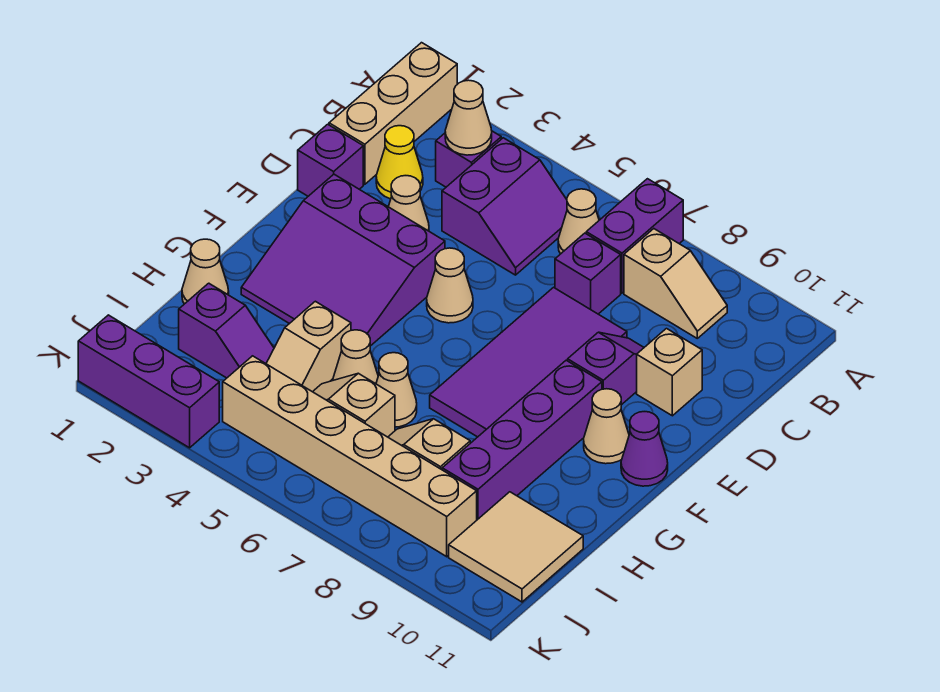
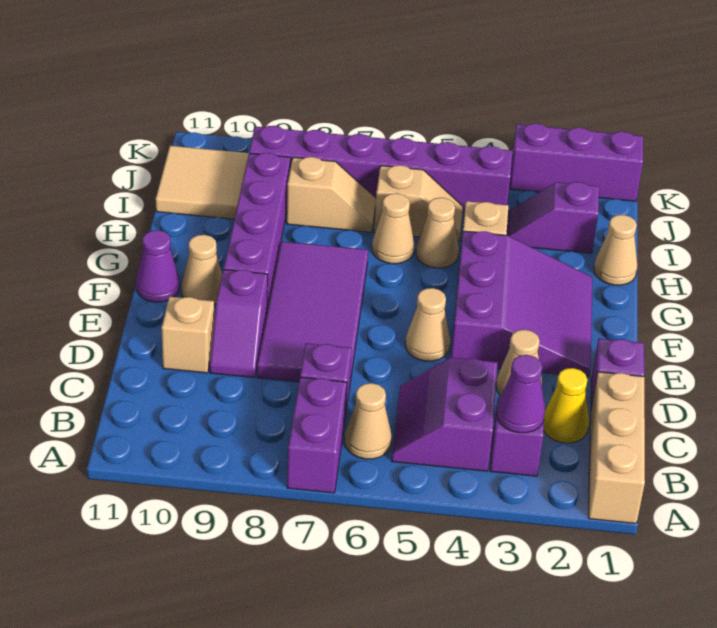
tan 1x1 cone [445,80,492,155] -> purple 1x1 cone [496,355,545,433]
tan 1x2 slope [624,229,727,338] -> none
purple 3x3 slope [241,174,445,346] -> purple 3x3 slope turned to [451,231,592,377]
tan 1x6 brick [223,356,477,557] -> purple 1x6 brick [249,126,512,213]

